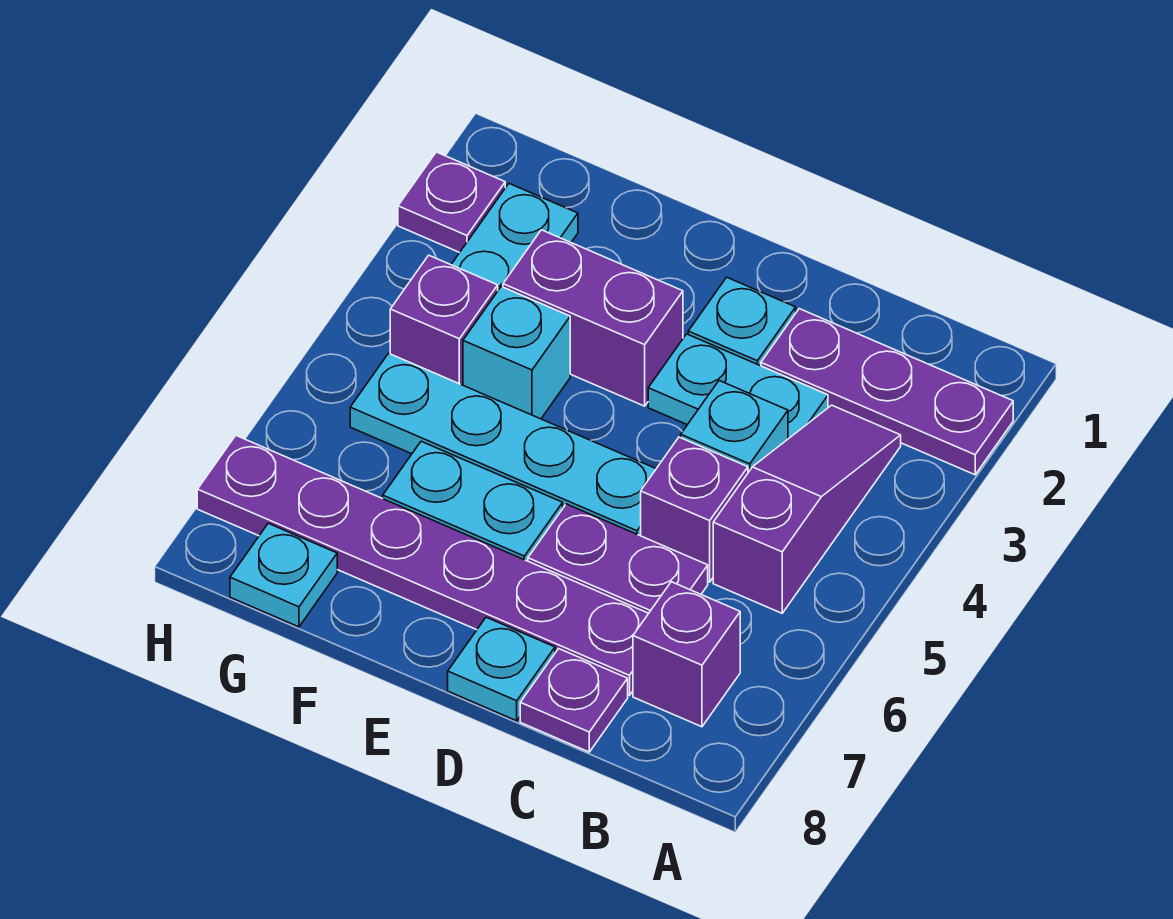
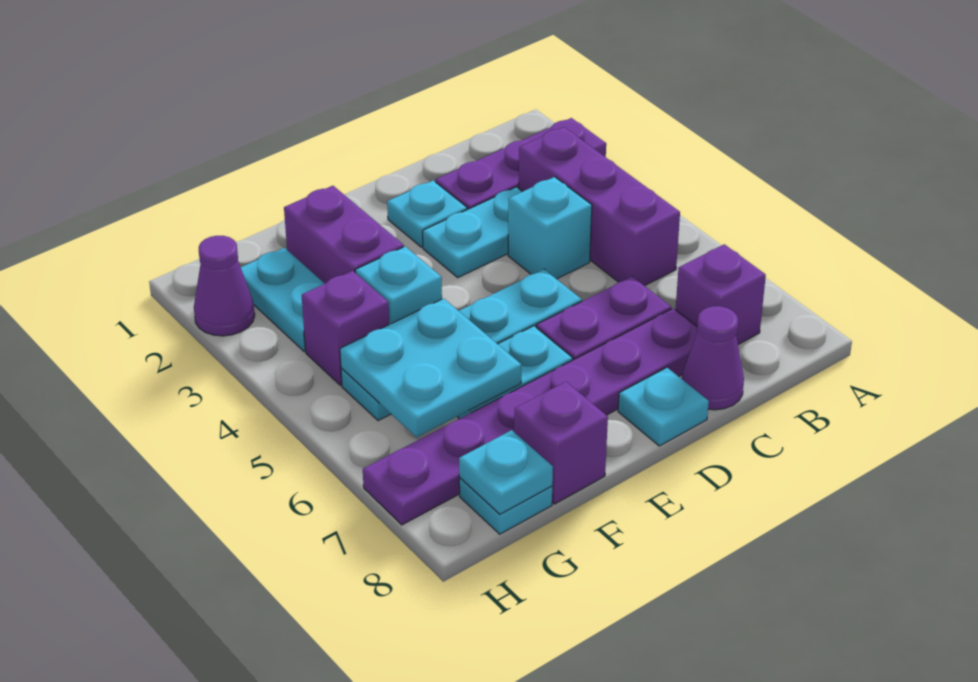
purple 1x3 slope [713,405,901,613] -> purple 1x3 brick [519,127,680,286]
purple 1x1 brick [641,437,748,582] -> purple 1x1 brick moved to [514,382,608,504]
purple 1x1 plate [520,649,628,752] -> purple 1x1 cone [682,306,744,410]
purple 1x2 brick [503,230,683,406] -> purple 1x2 brick turned to [284,186,404,283]
none -> cyan 2x2 plate [340,298,521,437]
none -> cyan 1x1 plate [459,430,553,514]
purple 1x1 plate [398,152,505,253] -> purple 1x1 cone [194,236,255,336]

